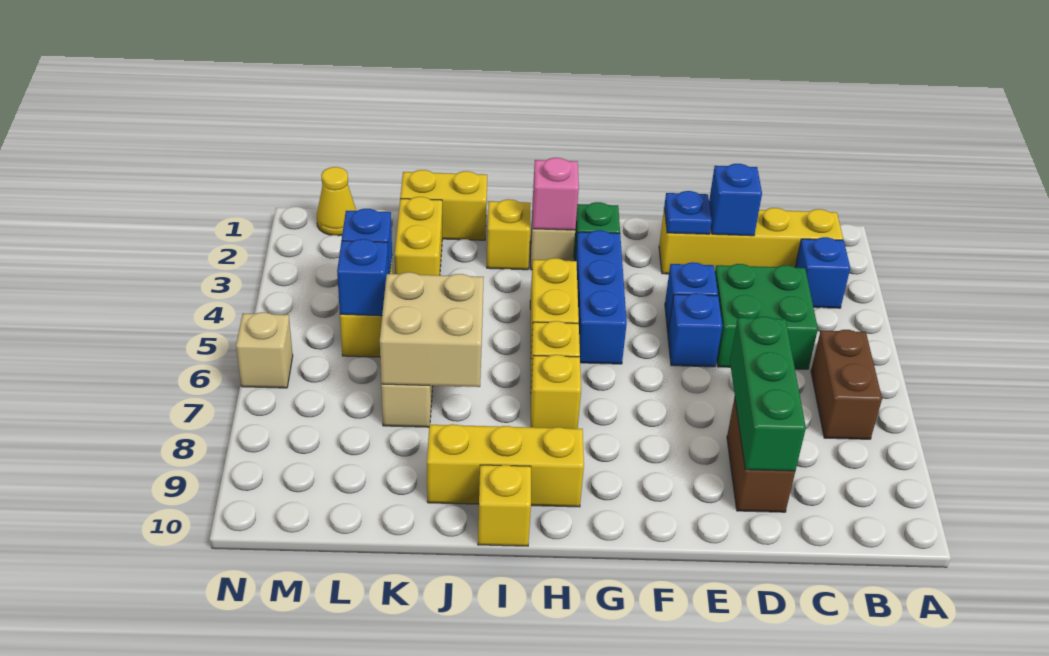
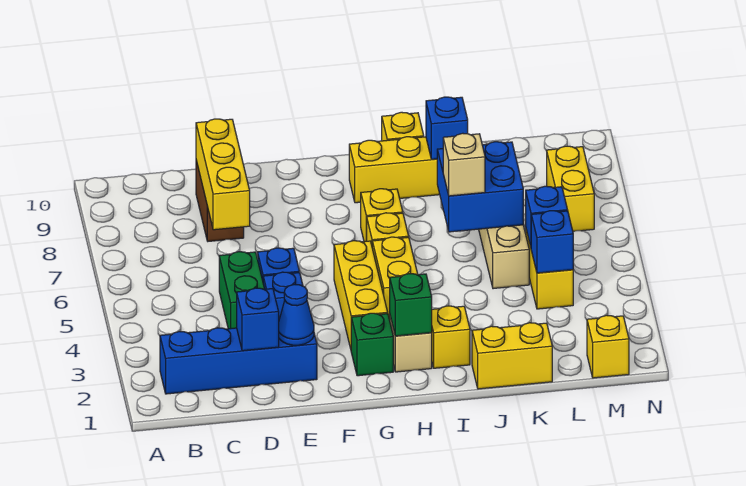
yellow 1x4 brick [659,208,843,274] -> blue 1x4 brick [160,328,317,394]
blue 1x1 brick [795,237,850,308] -> blue 1x1 brick moved to [426,97,468,159]
brown 1x2 brick [811,330,882,439] -> none
green 2x2 brick [715,264,818,369] -> green 1x2 brick [219,252,264,329]
green 1x3 brick [730,317,806,471] -> yellow 1x3 brick [196,119,250,230]
blue 1x1 plate [664,191,712,234] -> blue 1x1 cone [279,284,314,345]
blue 1x3 brick [575,230,627,364] -> yellow 1x3 brick [334,241,388,349]
pink 1x1 brick [533,158,579,230] -> green 1x1 brick [390,274,432,336]
tan 2x2 brick [380,272,484,387] -> blue 2x2 brick [437,142,523,232]
yellow 1x2 brick [395,197,442,275] -> yellow 1x2 brick moved to [547,146,594,231]
yellow 1x1 cone [317,167,356,236] -> yellow 1x1 brick [587,315,629,378]
tan 1x1 brick [236,312,293,388] -> tan 1x1 brick moved to [443,133,485,196]

